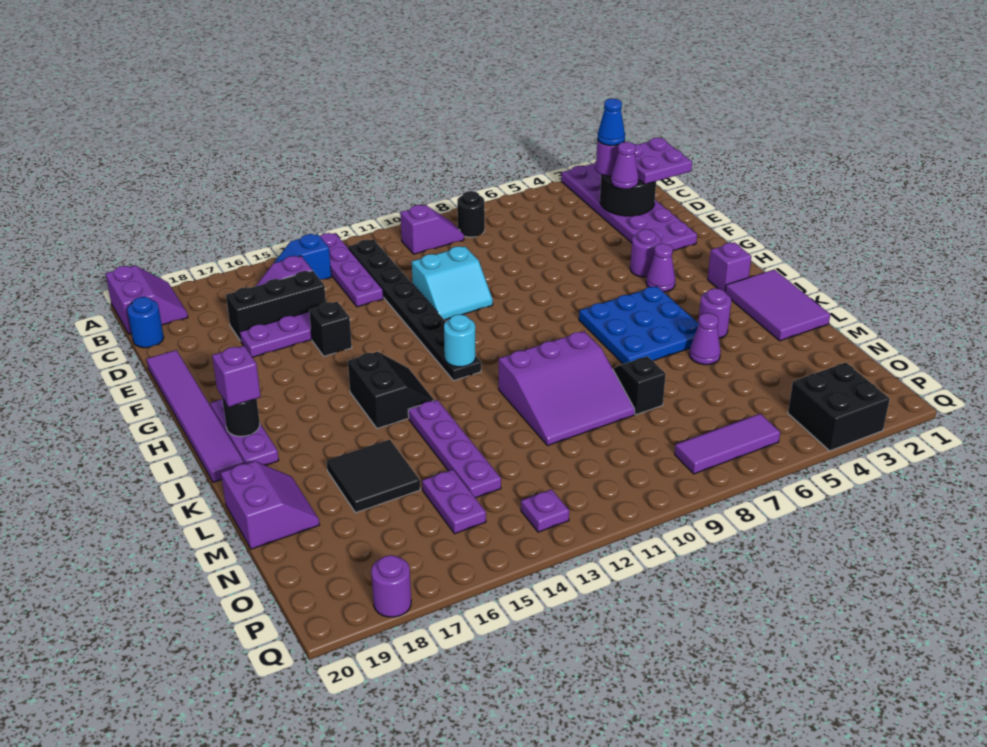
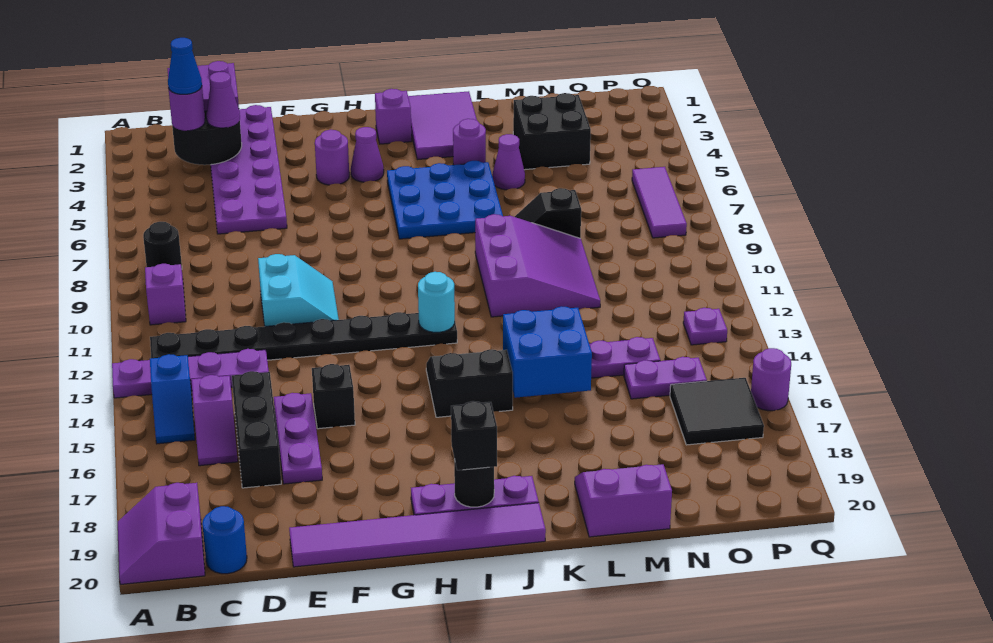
purple 2x6 plate [561,162,697,251] -> purple 2x6 plate turned to [211,105,287,234]
purple 2x2 slope [105,265,188,334] -> purple 2x2 slope turned to [118,483,205,584]
purple 1x1 brick [212,346,261,407] -> black 1x1 brick [451,401,497,470]
purple 2x3 tile [725,270,830,341] -> purple 2x3 tile turned to [408,91,477,160]
none -> blue 2x2 brick [503,306,592,398]
black 2x2 tile [327,440,420,513] -> black 2x2 tile moved to [670,378,764,445]
black 2x2 brick [788,363,890,451] -> black 2x2 brick moved to [513,93,591,170]
purple 1x1 round brick [371,555,411,617] -> purple 1x1 round brick moved to [751,348,791,411]

